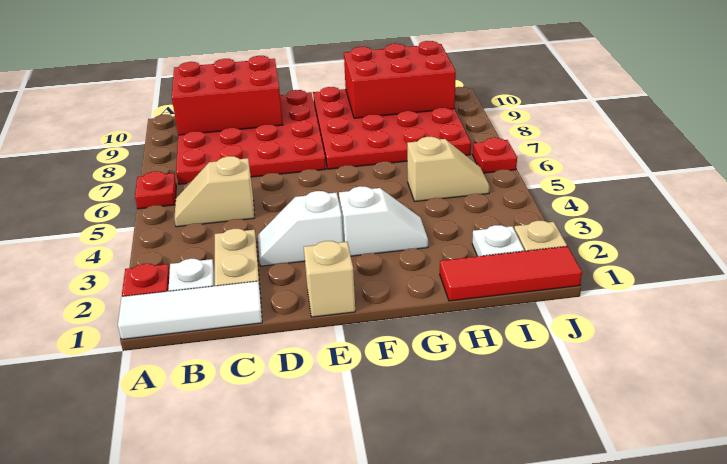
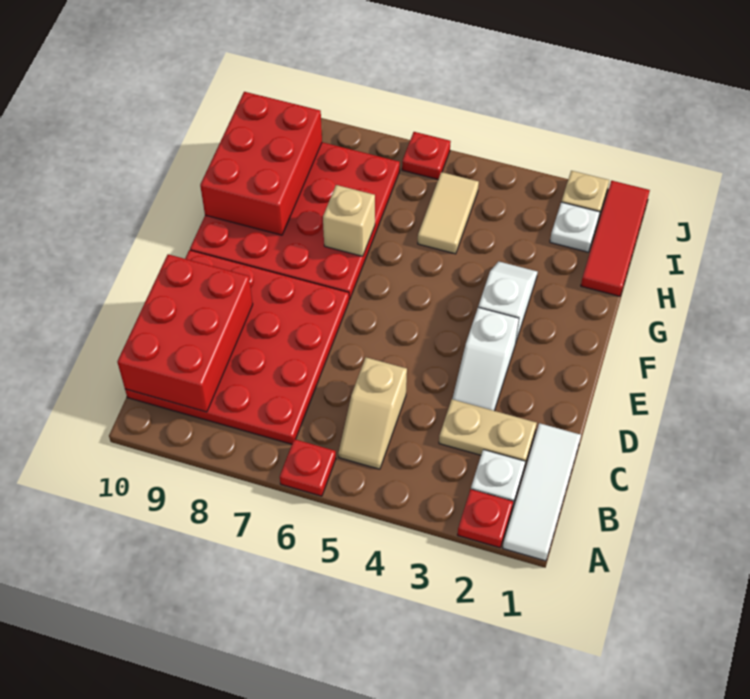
tan 1x1 brick [304,241,355,317] -> tan 1x1 brick moved to [323,185,375,256]
tan 1x2 slope [407,137,490,201] -> tan 1x2 tile [418,172,479,254]

